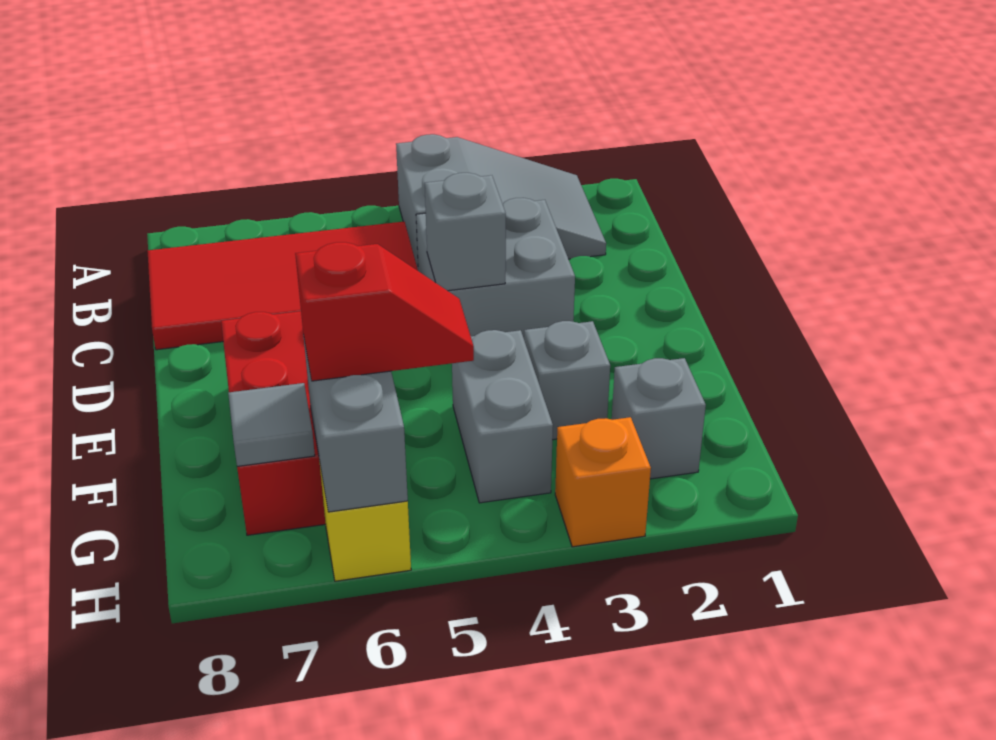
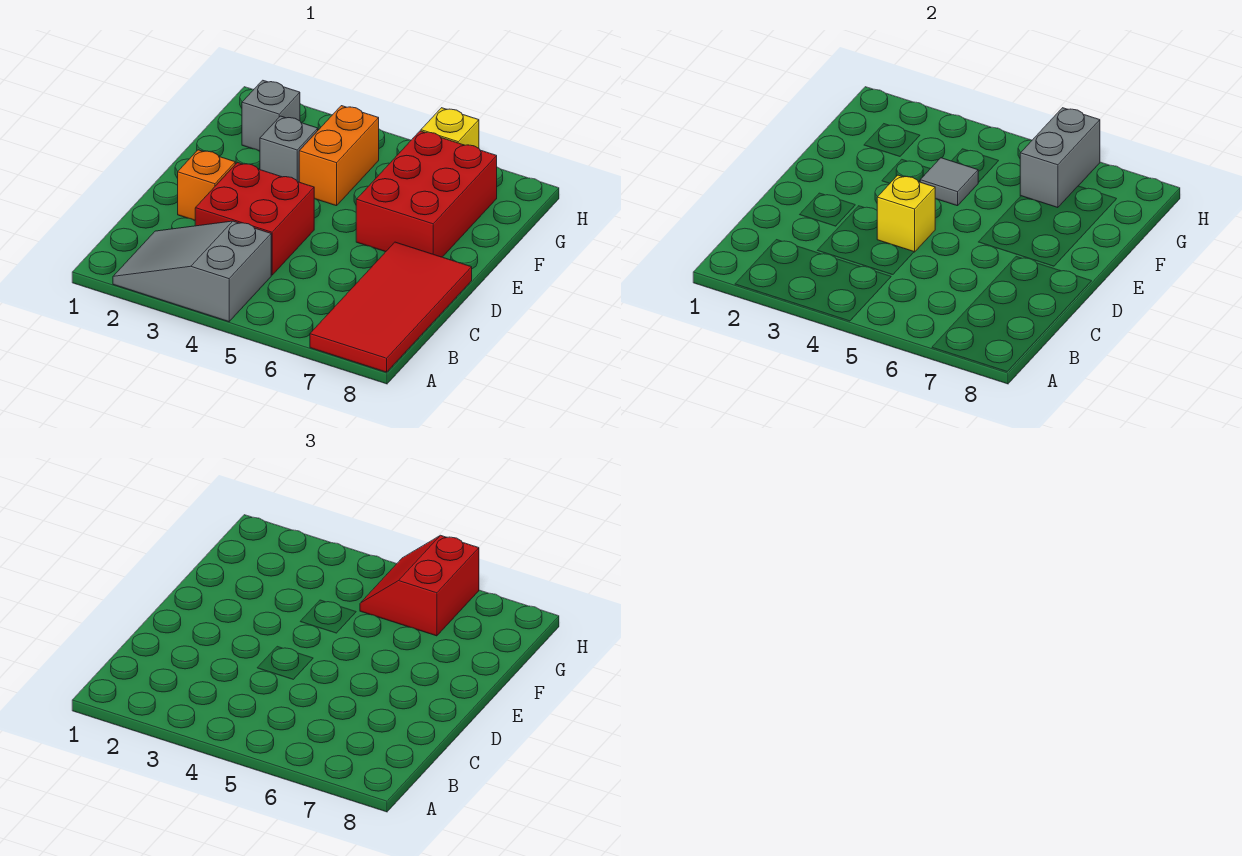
red 2x4 tile [148,222,418,350] -> red 2x4 tile turned to [310,242,472,372]
grey 2x2 brick [416,198,575,338] -> red 2x2 brick [195,163,314,275]
grey 1x1 brick [425,173,506,291] -> yellow 1x1 brick [877,175,935,252]
grey 1x2 brick [452,330,553,503] -> orange 1x2 brick [299,106,379,206]
red 1x2 slope [295,242,474,381] -> red 2x2 slope [360,535,479,636]
grey 1x1 tile [228,383,315,466] -> grey 1x1 tile moved to [920,158,978,206]
orange 1x1 brick [555,417,651,547] -> orange 1x1 brick moved to [178,150,235,220]

